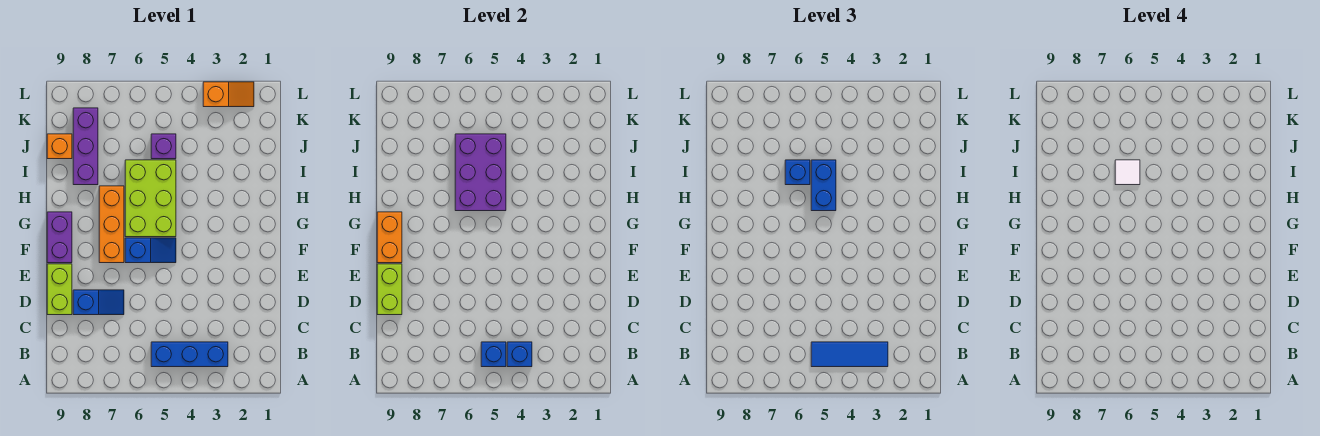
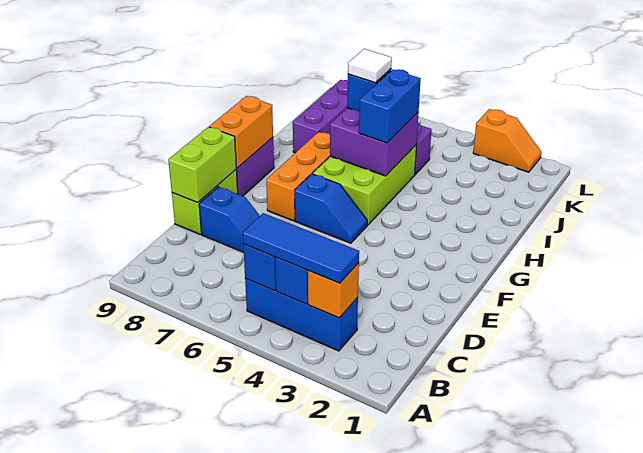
purple 2x3 brick [455,134,506,211] -> purple 2x2 brick [330,108,419,176]
orange 1x1 brick [47,134,72,159] -> orange 1x1 brick moved to [308,263,359,318]

